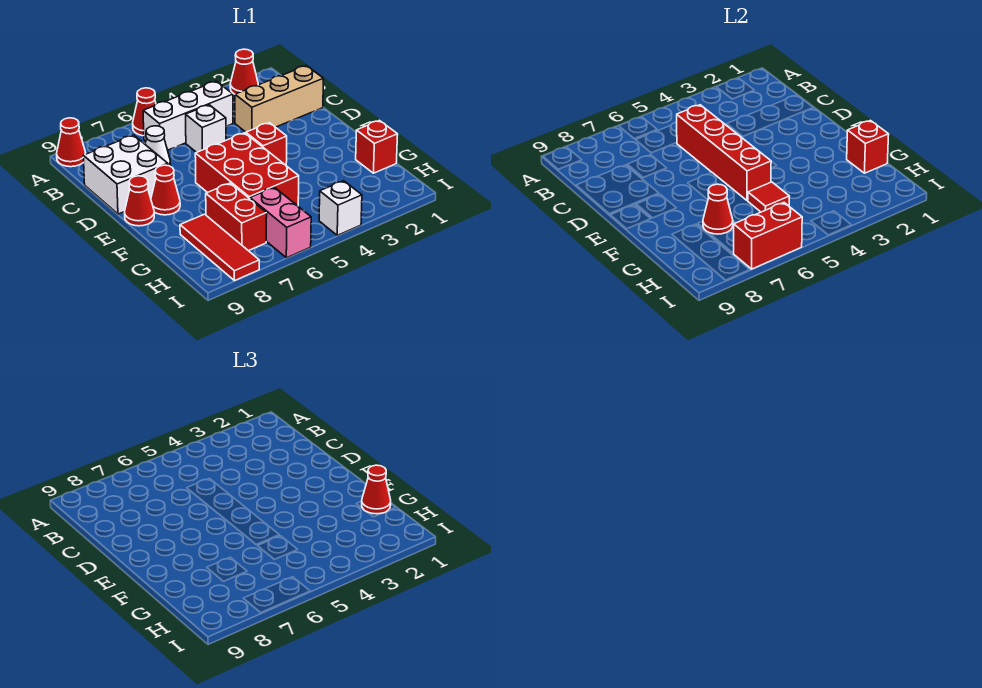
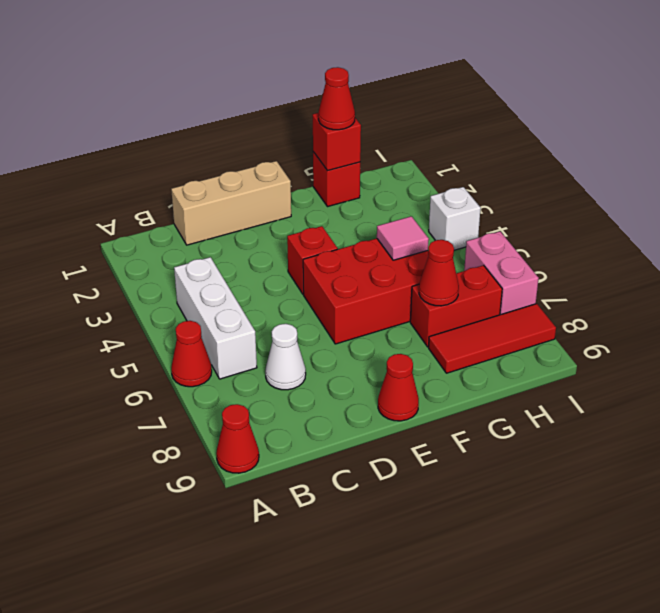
red 1x1 cone [230,49,258,94] -> none
tan 1x3 brick [235,66,323,132] -> tan 1x3 brick turned to [171,161,291,245]
white 1x1 brick [186,105,226,152] -> none
red 1x4 brick [677,105,771,201] -> none
white 2x2 brick [83,135,168,214] -> none
red 1x1 cone [151,165,180,215] -> none
red 1x1 tile [748,182,789,212] -> pink 1x1 tile [377,216,429,260]
pink 1x2 brick [250,187,311,258] -> pink 1x2 brick turned to [464,231,539,315]
red 1x2 brick [734,203,802,269] -> none

